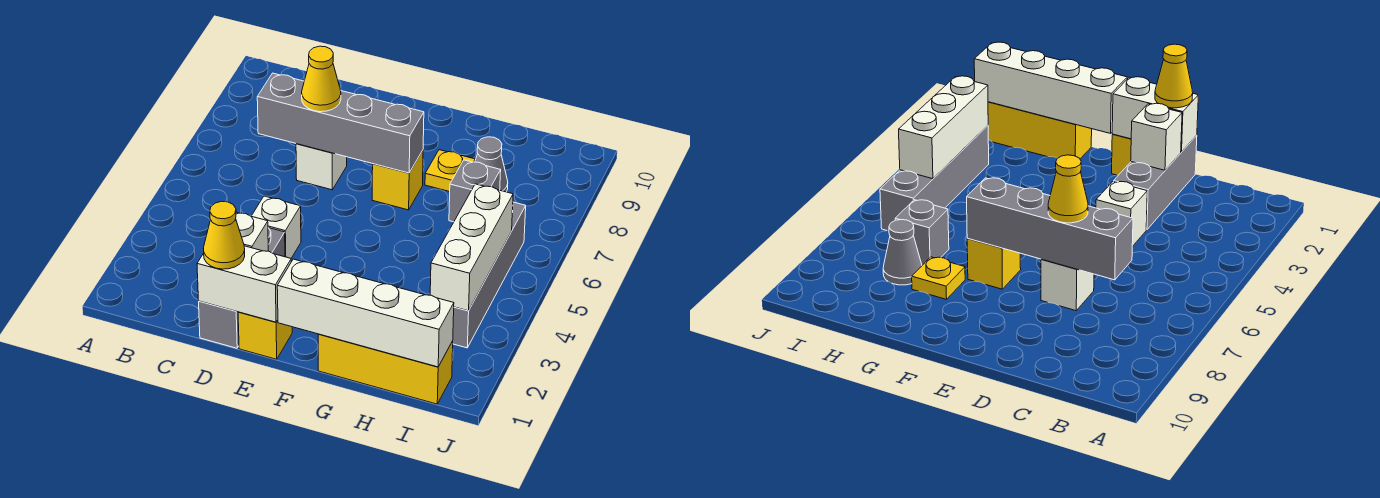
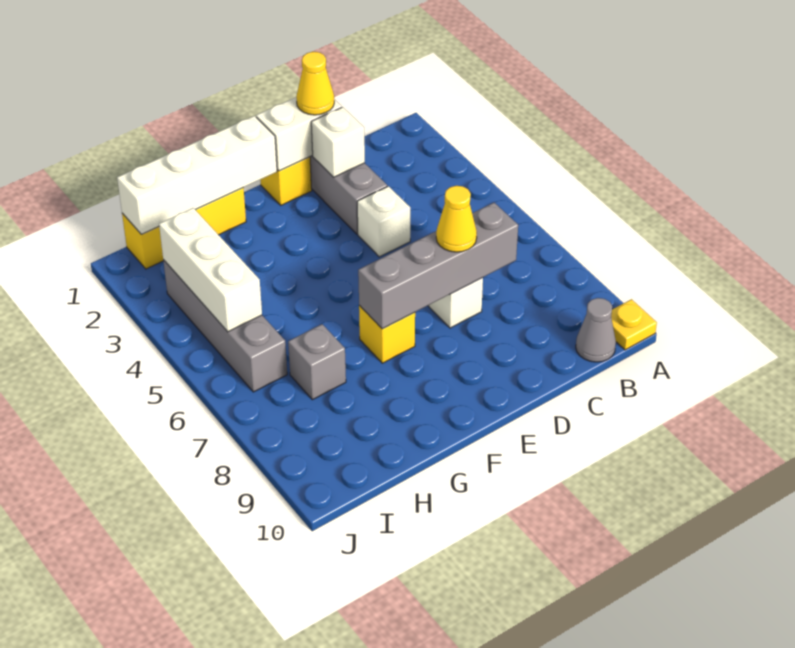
yellow 1x1 plate [425,150,475,192] -> yellow 1x1 plate moved to [611,299,657,350]
grey 1x1 cone [475,137,508,192] -> grey 1x1 cone moved to [576,298,616,362]

